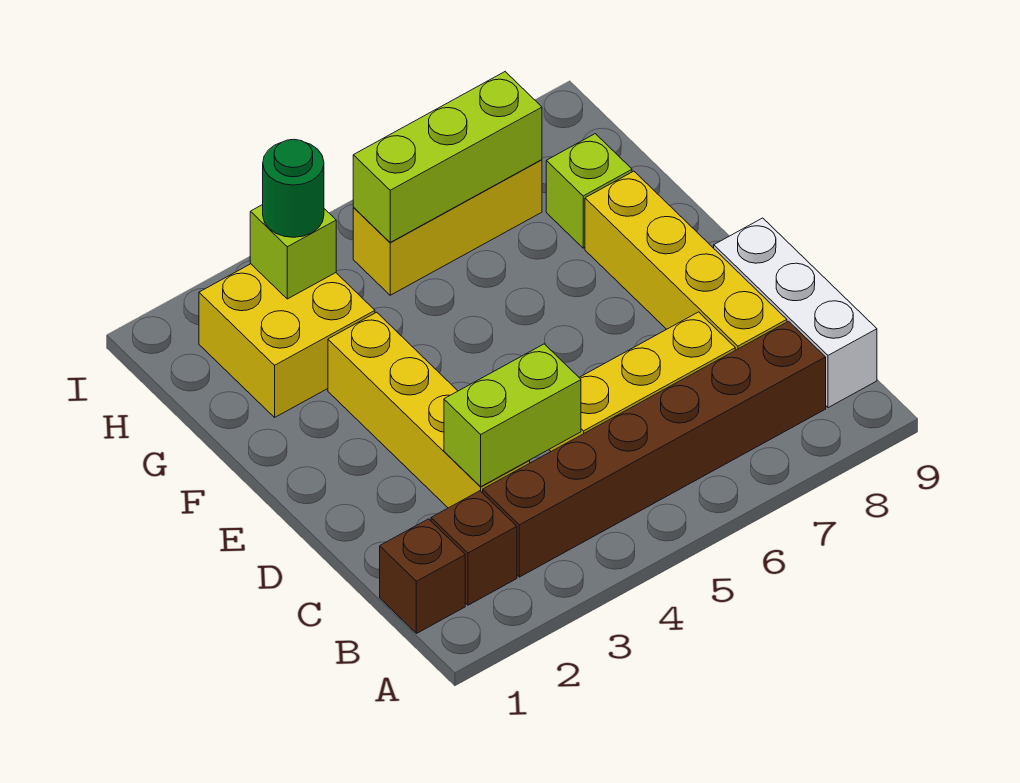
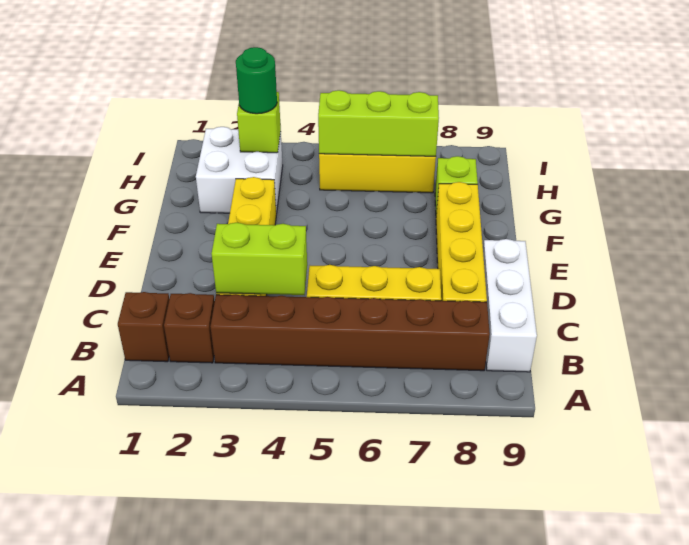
yellow 2x2 brick [199,264,375,417] -> white 2x2 brick [196,127,283,214]

